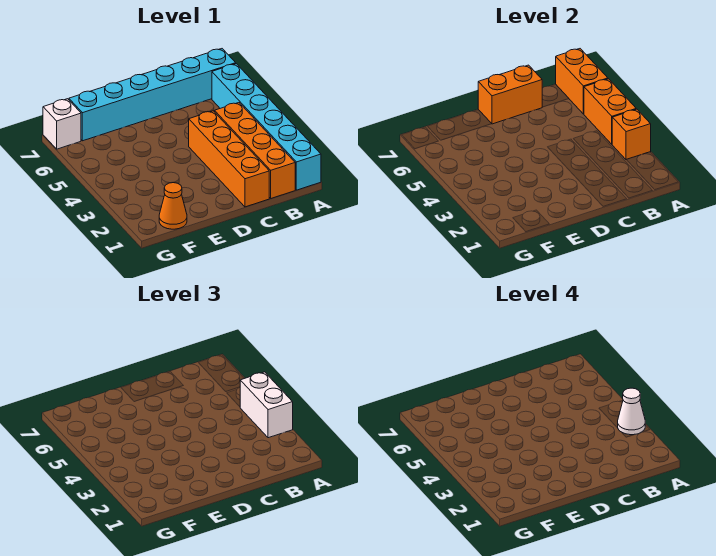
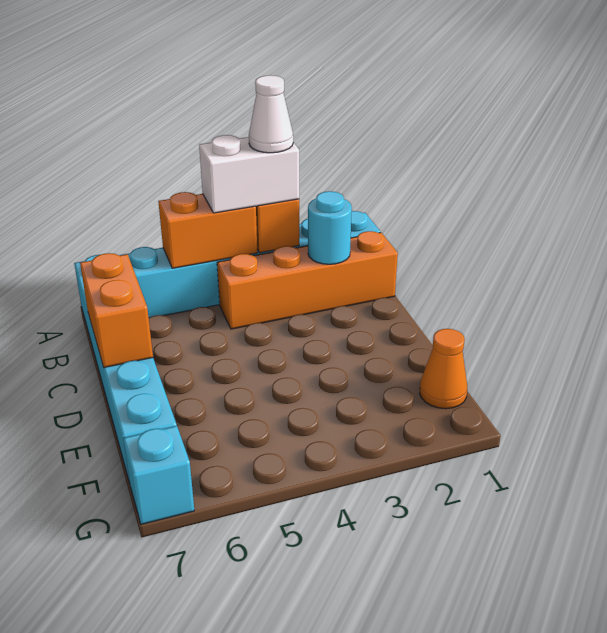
orange 1x2 brick [556,49,608,114] -> none
none -> cyan 1x1 round brick [308,191,352,264]
orange 1x4 brick [189,111,269,207] -> none
white 1x1 brick [43,99,81,149] -> cyan 1x1 brick [123,426,194,524]

